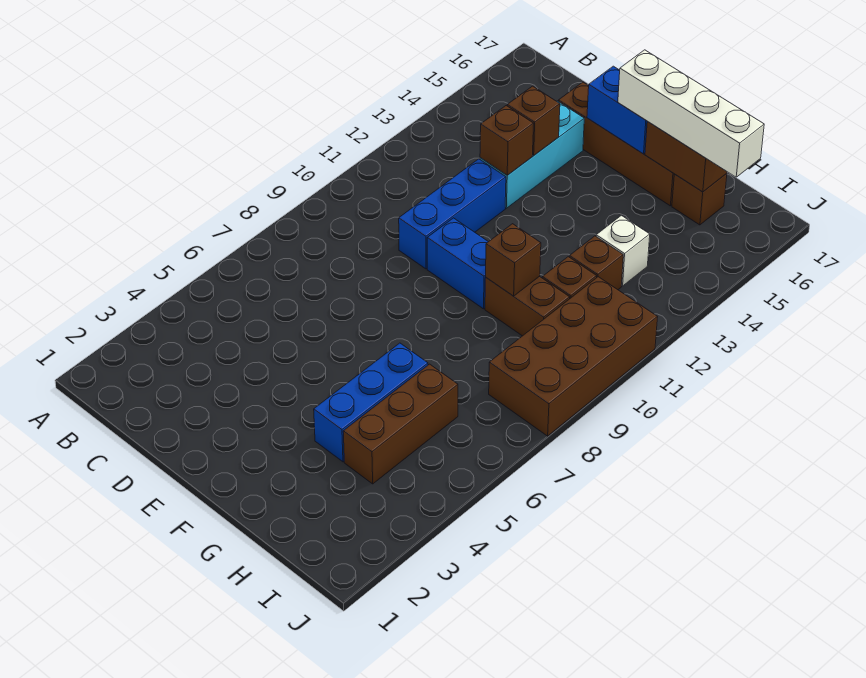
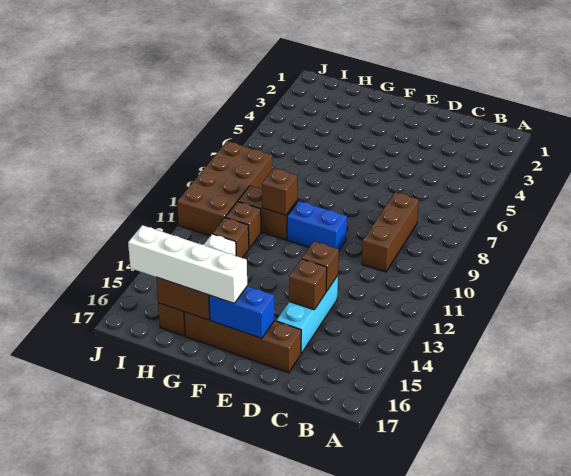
blue 1x3 brick [399,159,506,269] -> none
blue 1x3 brick [314,343,428,462] -> none
brown 1x3 brick [343,364,458,484] -> brown 1x3 brick moved to [362,192,419,272]

